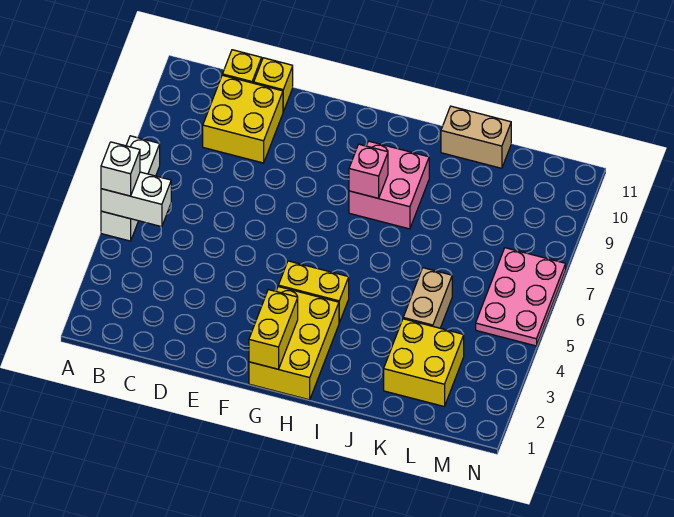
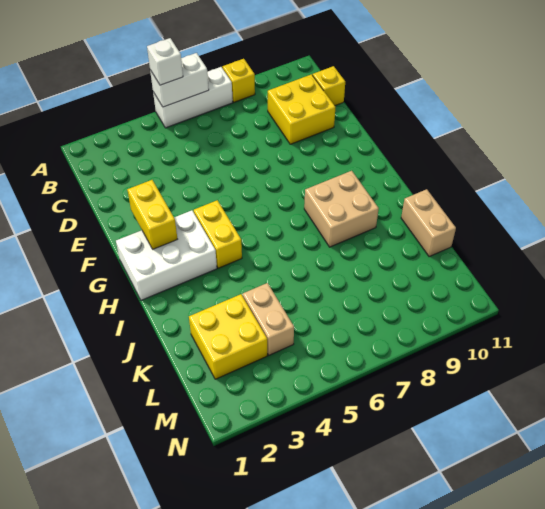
white 1x2 brick [101,172,171,227] -> white 1x2 brick turned to [150,53,209,107]
yellow 1x1 brick [254,58,293,112] -> yellow 1x1 brick moved to [223,59,255,102]
yellow 2x3 brick [249,287,339,400] -> white 2x3 brick [116,210,217,300]
yellow 1x2 brick [249,290,298,369] -> yellow 1x2 brick turned to [127,180,177,249]
pink 2x2 brick [349,141,429,229] -> tan 2x2 brick [304,171,379,247]
pink 1x1 brick [349,144,388,198] -> none
tan 1x2 brick [403,268,452,328] -> tan 1x2 brick turned to [243,283,294,355]
pink 2x3 plate [476,248,566,346] -> none

